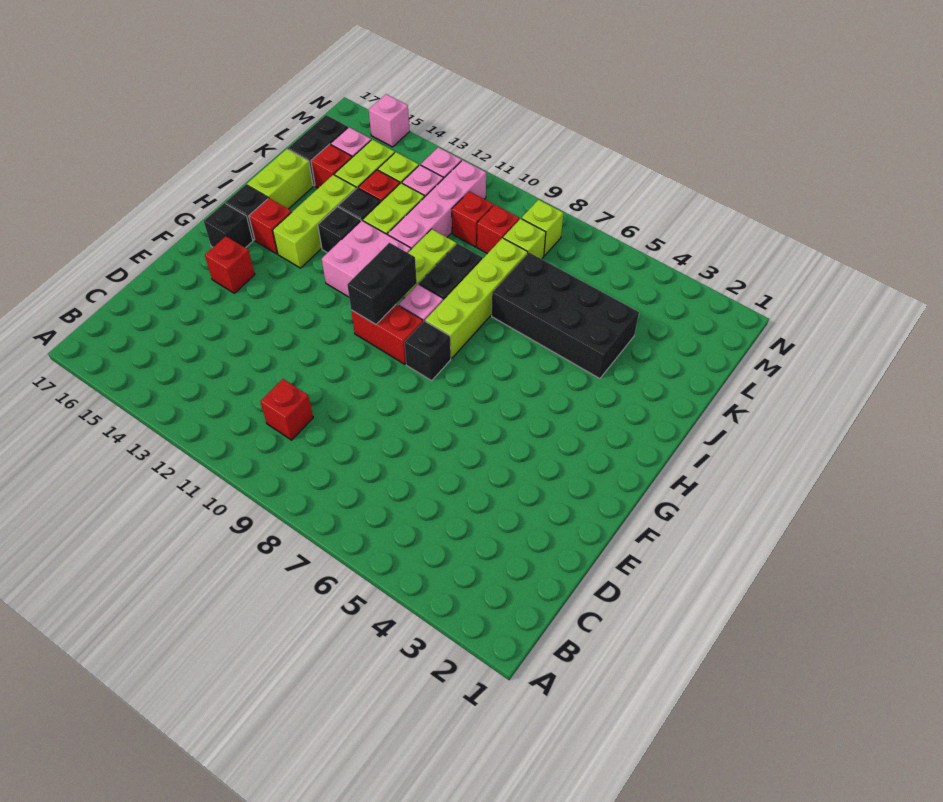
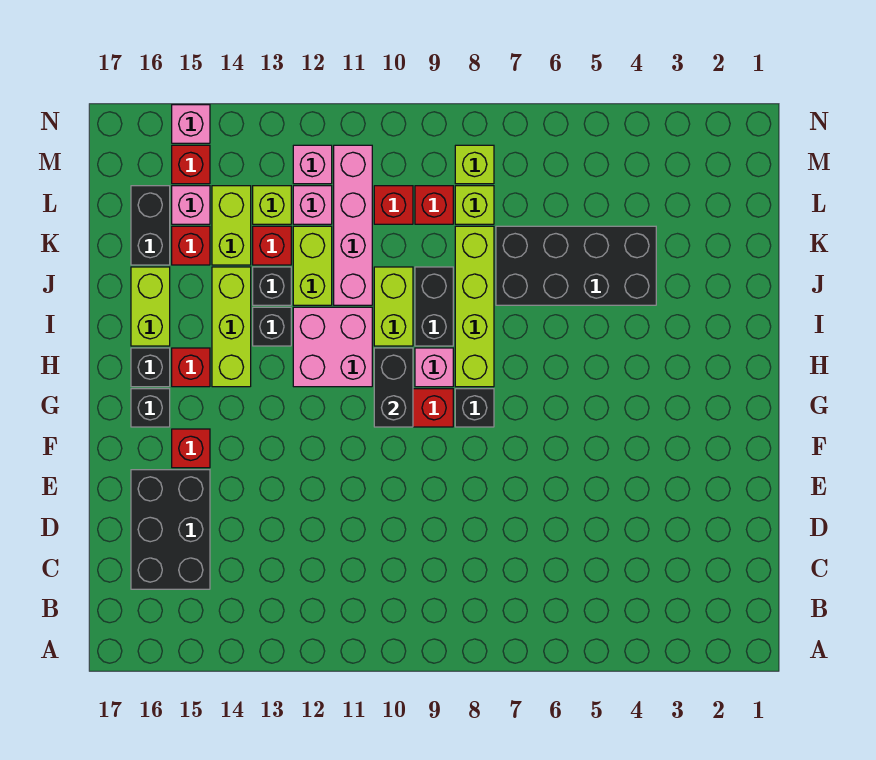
red 1x1 brick [260,379,313,440] -> red 1x1 brick moved to [172,145,210,184]
none -> black 2x3 brick [131,470,210,589]

